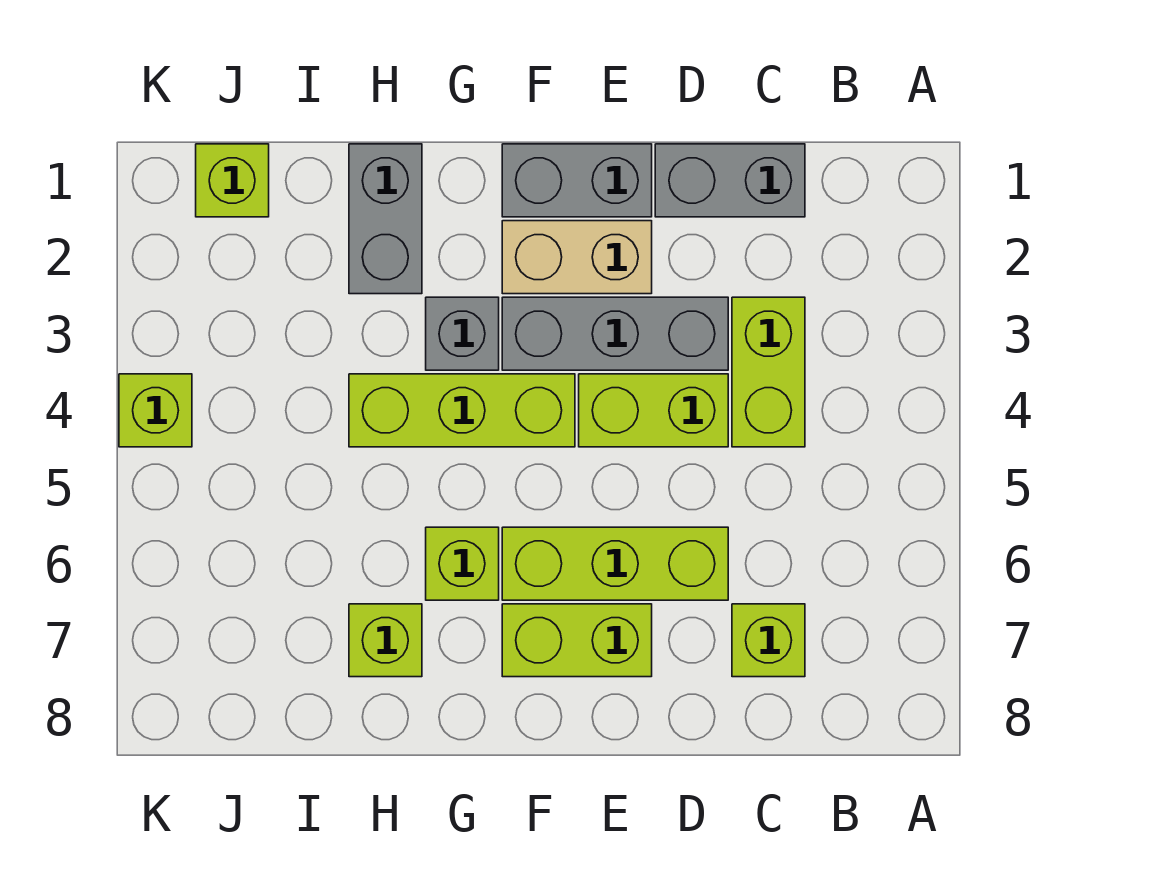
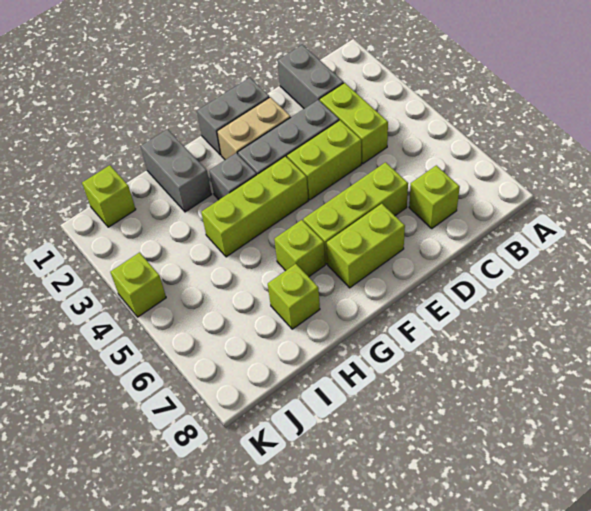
grey 1x2 brick [655,144,805,217] -> grey 1x2 brick turned to [278,45,344,109]

